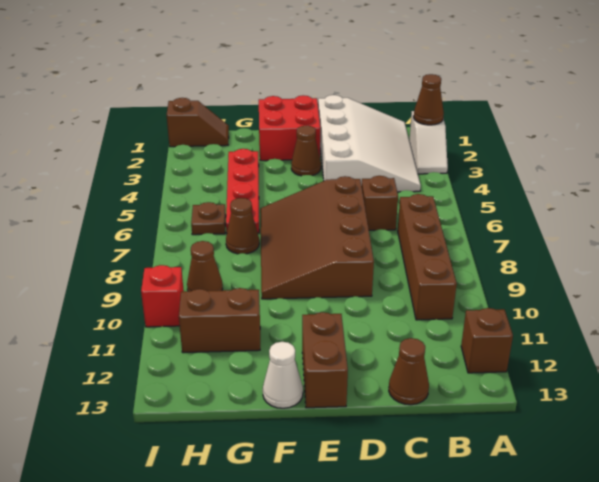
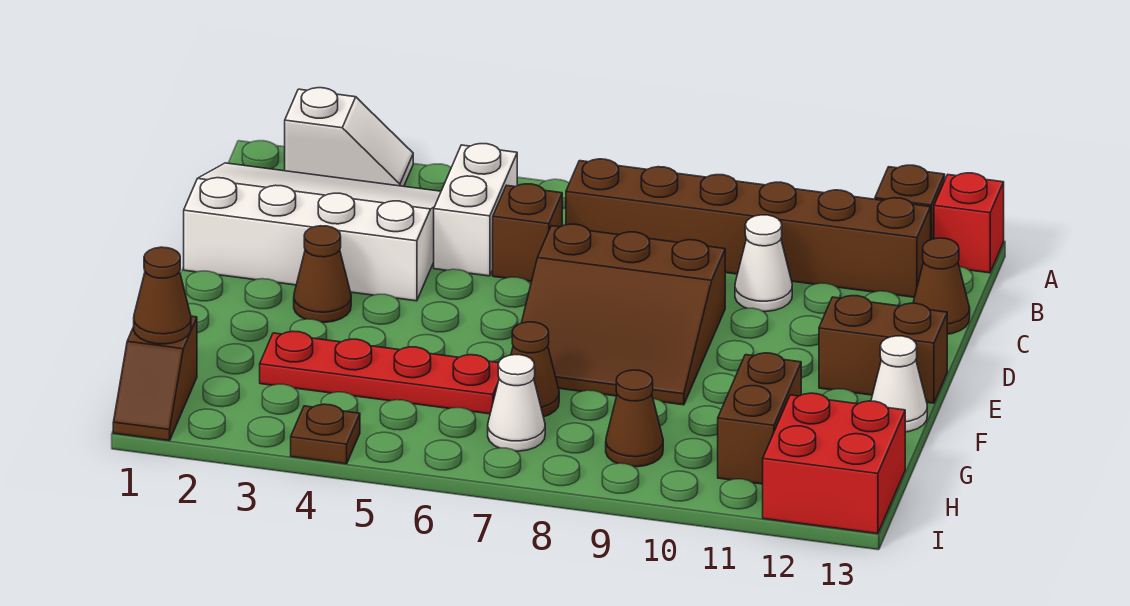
brown 1x1 cone [414,74,444,125] -> brown 1x1 cone moved to [134,247,191,344]
none -> white 1x2 brick [434,144,517,276]
brown 1x4 brick [398,194,457,320] -> brown 1x6 brick [566,159,931,297]
none -> white 1x1 cone [735,215,792,312]
brown 3x4 slope [260,176,374,299] -> brown 3x3 slope [522,224,725,405]
red 2x2 brick [259,95,320,161] -> red 2x2 brick moved to [763,393,905,534]
brown 1x2 slope [167,98,229,147] -> brown 1x2 slope turned to [113,316,197,441]
brown 1x1 plate [191,202,226,235] -> brown 1x1 plate moved to [291,404,360,464]
none -> white 1x1 cone [488,355,545,451]
red 1x1 brick [141,265,184,327] -> red 1x1 brick moved to [934,173,1004,273]

